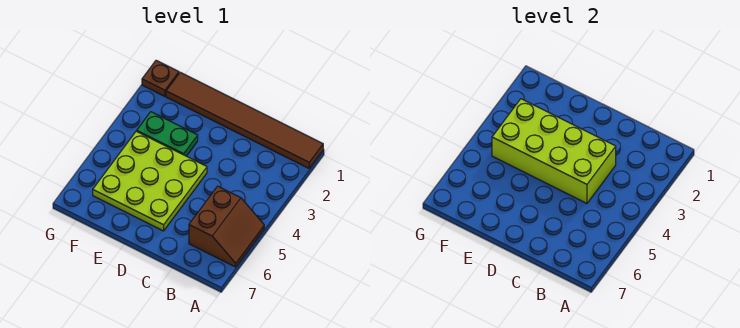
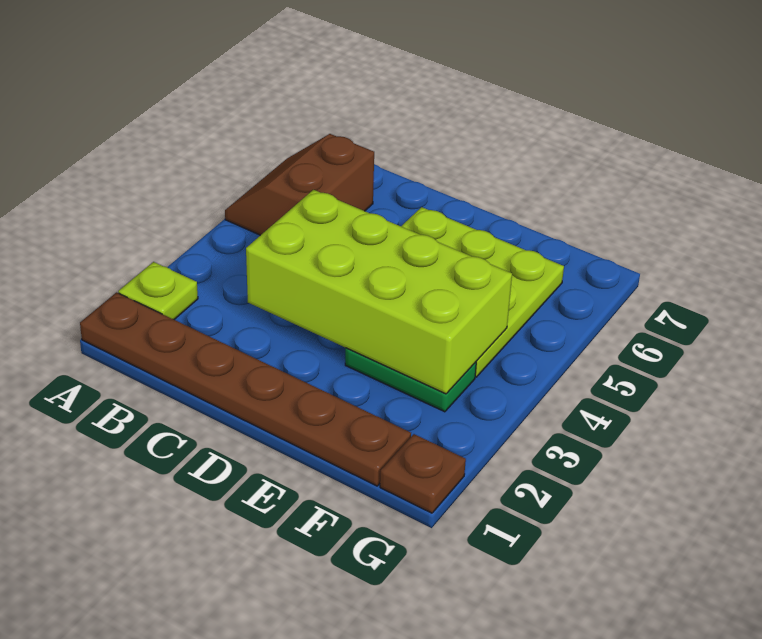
brown 1x6 tile [166,72,323,168] -> brown 1x6 plate [80,292,411,486]
none -> lime 1x1 plate [118,262,198,319]

